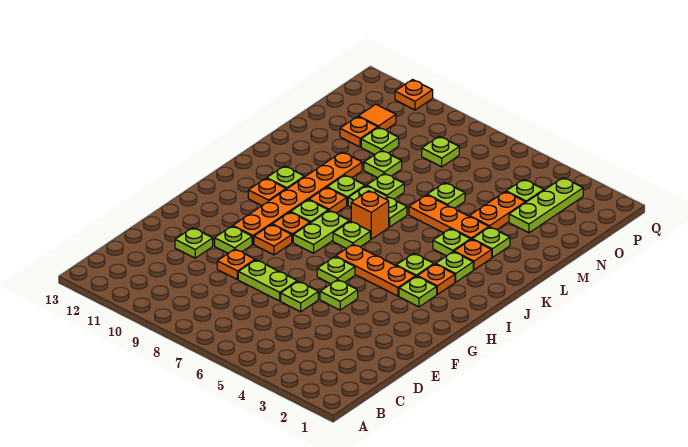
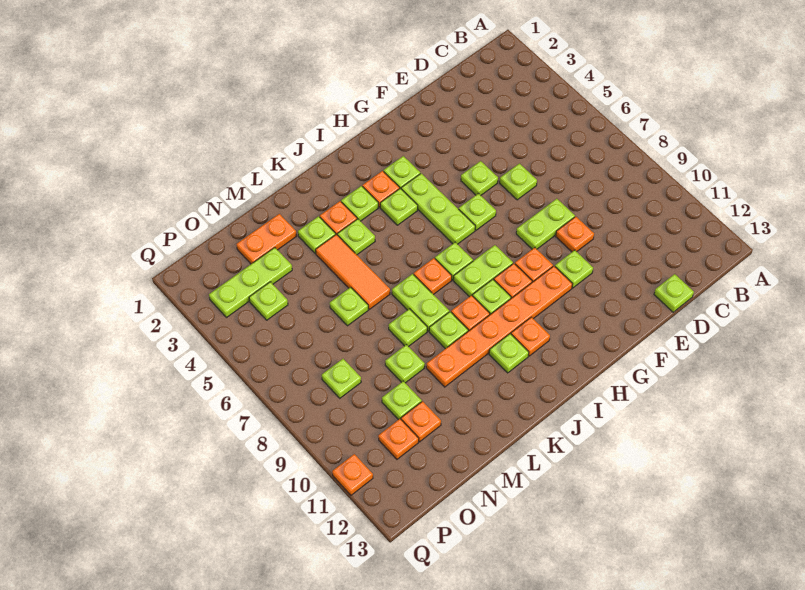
lime 1x2 plate [238,260,297,301] -> lime 1x2 plate turned to [516,199,575,249]
lime 1x1 plate [175,228,213,258] -> lime 1x1 plate moved to [654,274,694,312]
orange 1x3 plate [336,244,415,296] -> lime 1x3 plate [401,173,475,244]
orange 1x1 brick [351,191,389,239] -> orange 1x1 plate [414,258,452,295]
orange 1x3 plate [409,195,489,240] -> orange 1x3 tile [316,234,390,309]
orange 1x2 plate [470,192,525,229] -> orange 1x2 plate moved to [236,214,296,264]
orange 1x1 tile [358,104,396,130] -> orange 1x1 plate [378,419,419,459]

